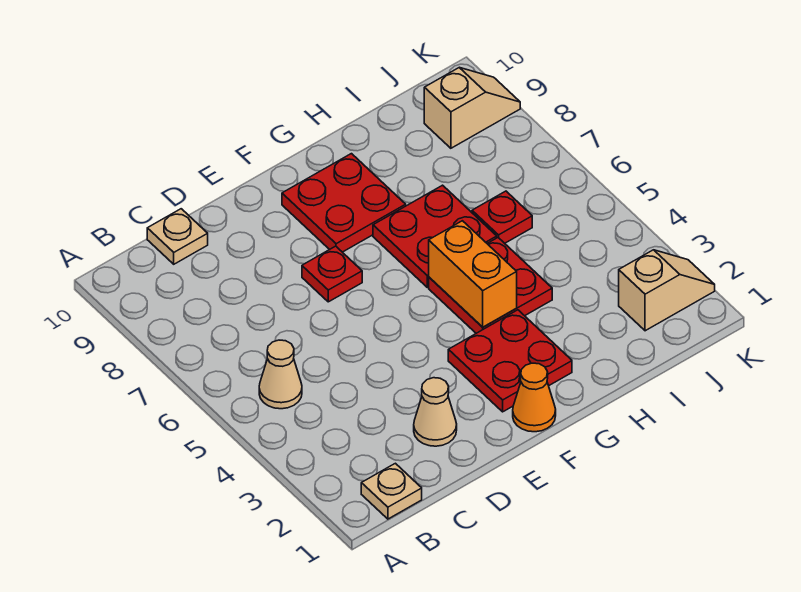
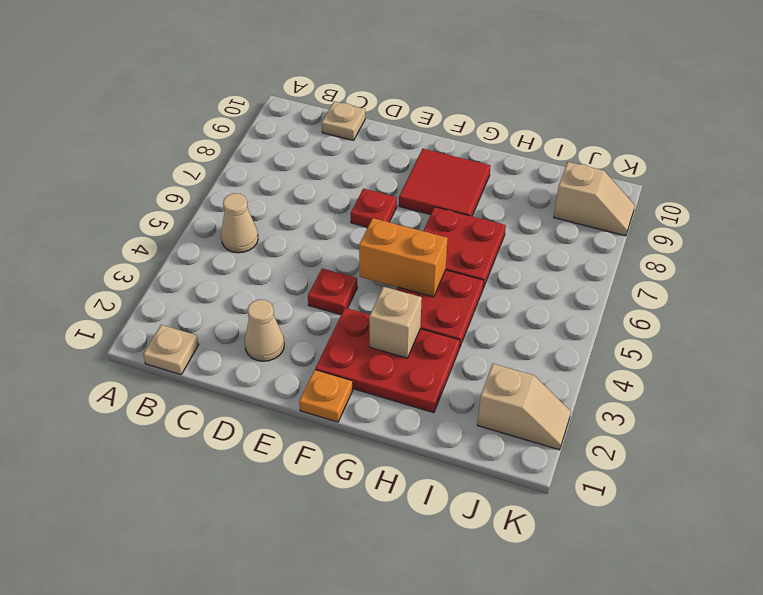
orange 1x1 cone [513,363,556,432] -> orange 1x1 plate [299,370,353,422]
red 2x2 plate [448,310,572,412] -> red 2x3 plate [315,308,460,413]
red 2x2 plate [282,154,406,252] -> red 2x2 tile [399,149,490,216]
none -> tan 1x1 brick [369,287,422,358]
orange 1x2 brick [429,221,517,327] -> orange 1x2 brick turned to [359,218,448,297]
red 1x1 plate [472,191,532,243] -> red 1x1 plate moved to [308,268,357,315]

